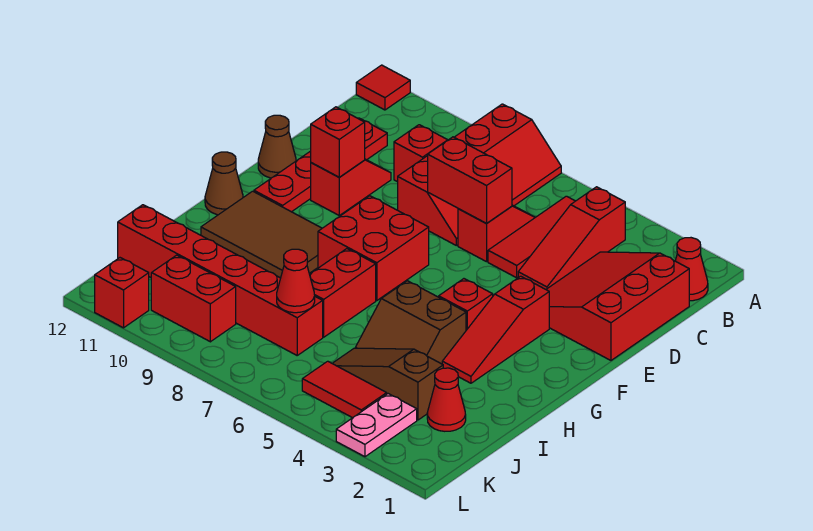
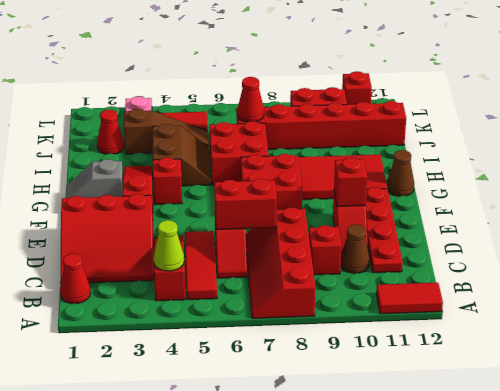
red 1x1 tile [356,65,410,110] -> red 1x2 tile [376,283,443,314]
none -> lime 1x1 cone [154,220,184,271]
red 3x3 slope [546,252,689,360] -> red 3x3 slope turned to [61,194,154,283]
brown 1x1 cone [258,115,296,178] -> brown 1x1 cone moved to [341,224,370,273]
none -> grey 1x2 slope [66,159,123,198]
brown 2x3 tile [201,191,322,278] -> red 2x3 tile [298,154,387,200]
brown 2x2 slope [356,281,466,364] -> brown 2x2 slope turned to [152,124,211,186]
red 1x2 brick [310,249,376,337] -> red 2x2 brick [210,121,269,185]

